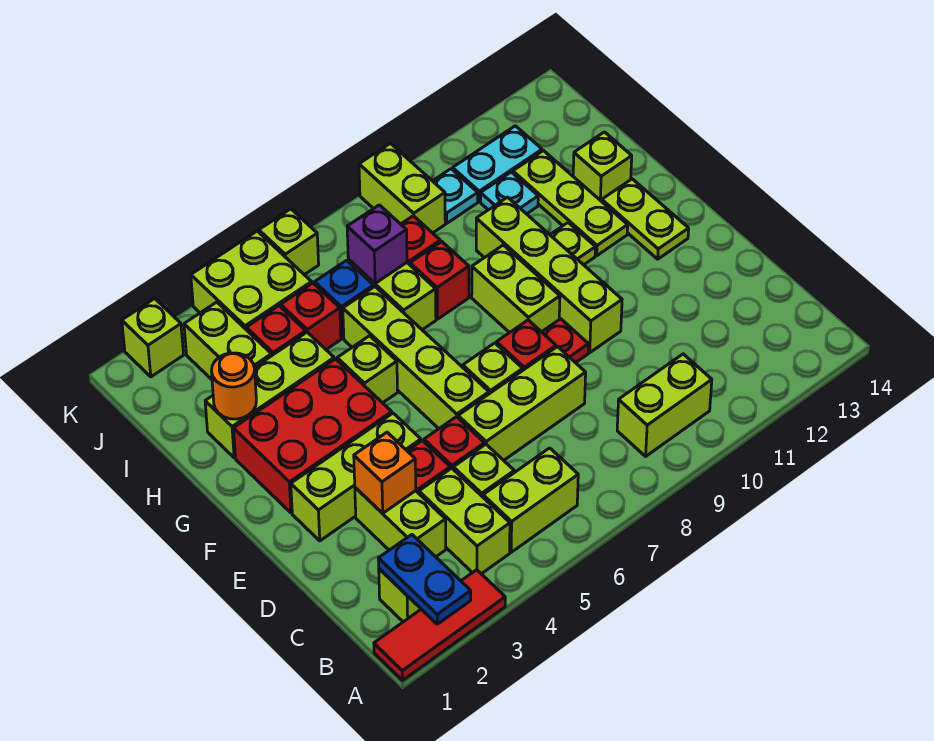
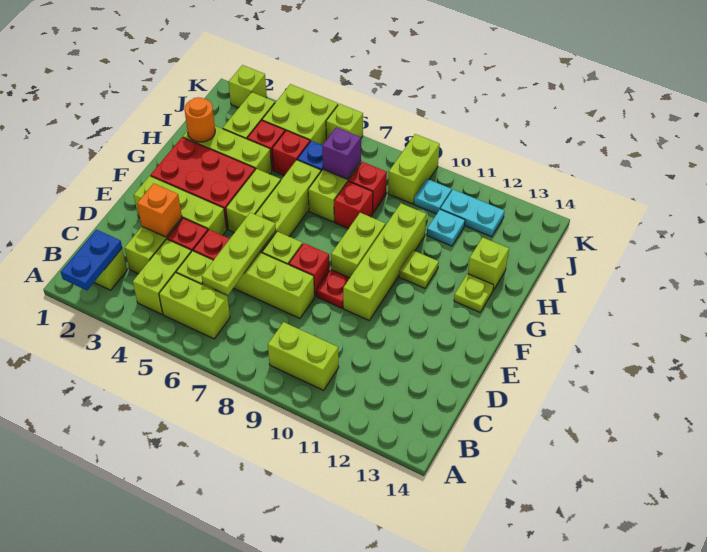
red 1x3 tile [374,570,505,680] -> none
lime 1x2 plate [602,179,689,259] -> lime 1x1 plate [454,274,494,312]
lime 1x1 brick [337,336,398,403] -> lime 1x2 brick [226,169,281,233]
lime 1x3 plate [513,151,628,256] -> lime 1x3 plate moved to [202,212,276,295]

